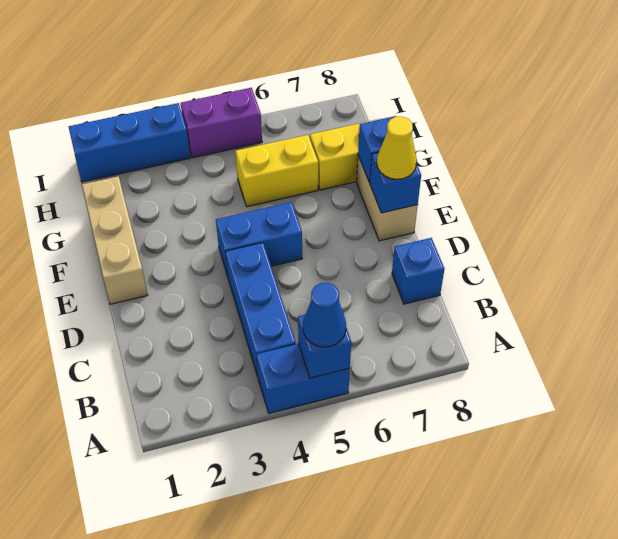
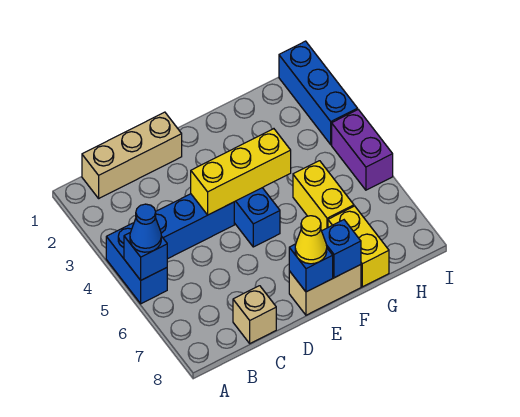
blue 1x1 brick [392,238,444,304] -> tan 1x1 brick [233,286,276,343]
none -> yellow 1x3 brick [191,129,291,215]
tan 1x3 brick [82,176,147,304] -> tan 1x3 brick moved to [82,112,182,198]

